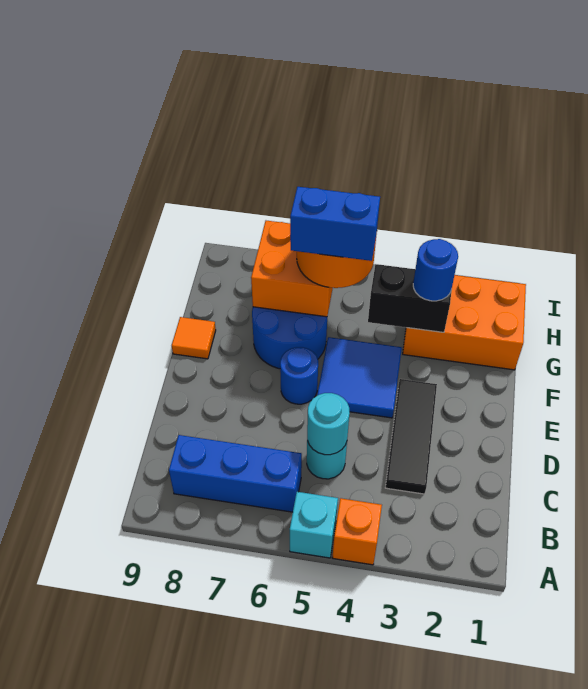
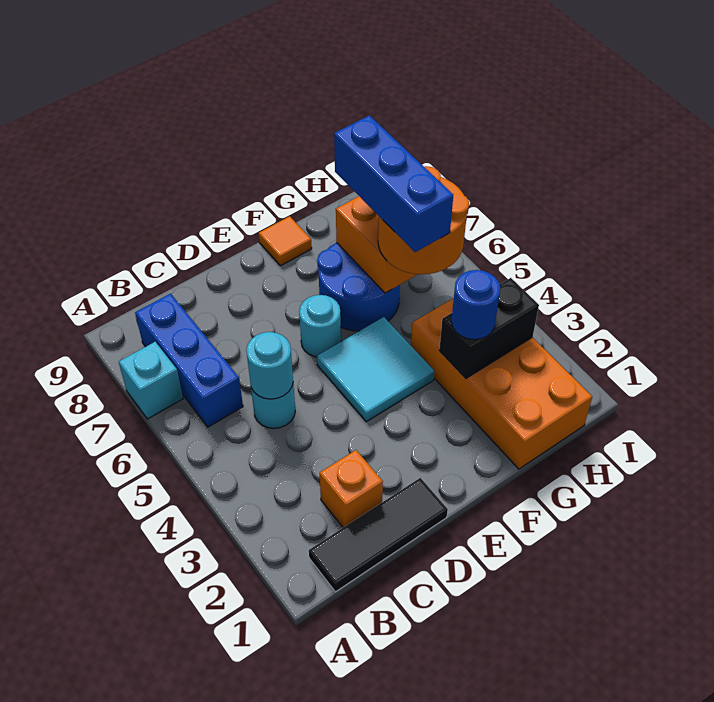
orange 1x1 brick [332,498,382,565] -> orange 1x1 brick moved to [320,450,383,527]
cyan 1x1 brick [290,492,338,558] -> cyan 1x1 brick moved to [119,342,183,419]
black 1x3 tile [385,379,437,494] -> black 1x3 tile moved to [309,478,448,592]
blue 2x2 tile [317,337,402,418] -> cyan 2x2 tile [317,317,434,422]
blue 1x1 round brick [280,347,318,404] -> cyan 1x1 round brick [299,295,341,357]
orange 2x3 brick [403,275,526,370] -> orange 2x4 brick [411,298,592,469]
black 1x2 brick [368,264,452,332] -> black 1x2 brick turned to [439,278,539,378]
blue 1x2 brick [290,187,380,261] -> blue 1x3 brick [334,115,453,252]

